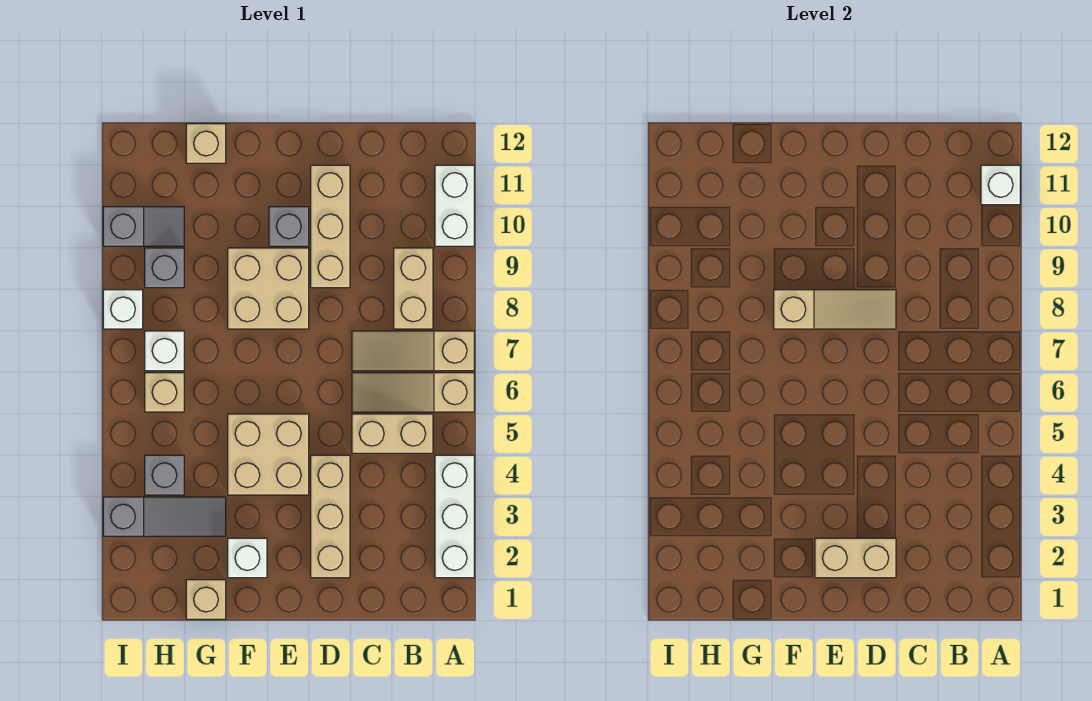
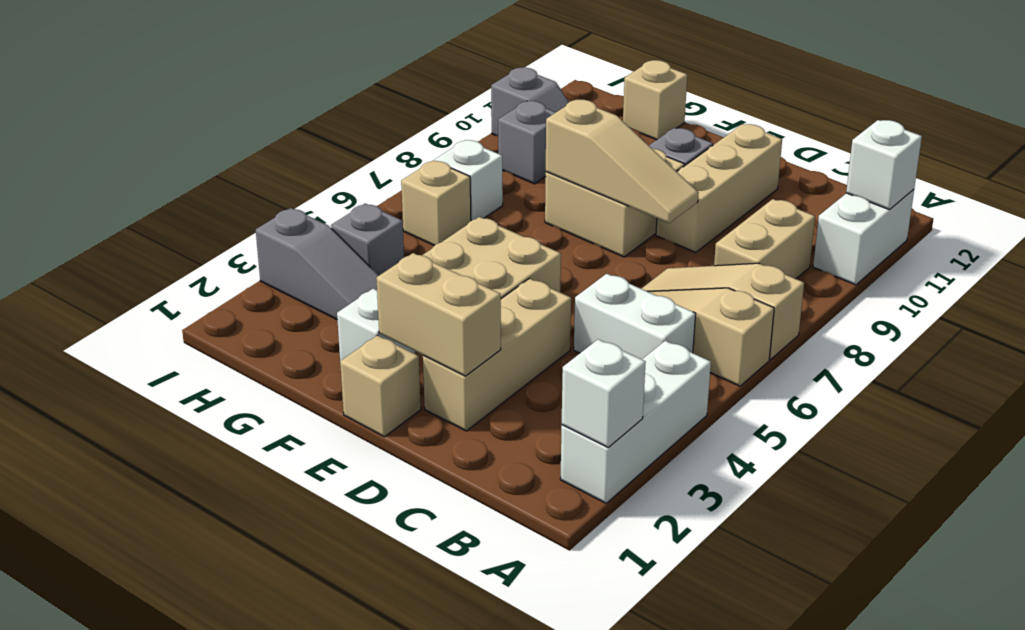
tan 1x2 brick [352,414,433,453] -> white 1x2 brick [574,274,696,359]
tan 1x1 brick [186,580,226,619] -> tan 1x1 brick moved to [340,335,421,437]
white 1x1 brick [103,290,143,329] -> white 1x1 brick moved to [562,339,646,447]

